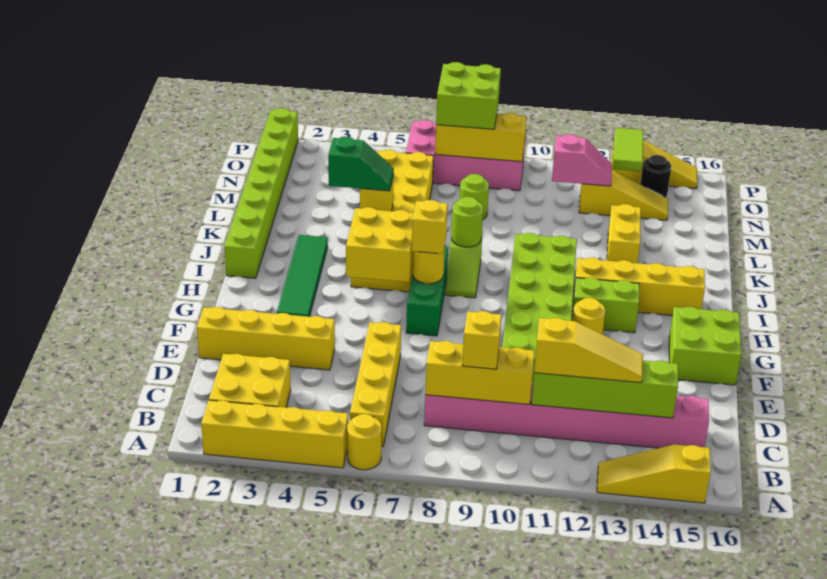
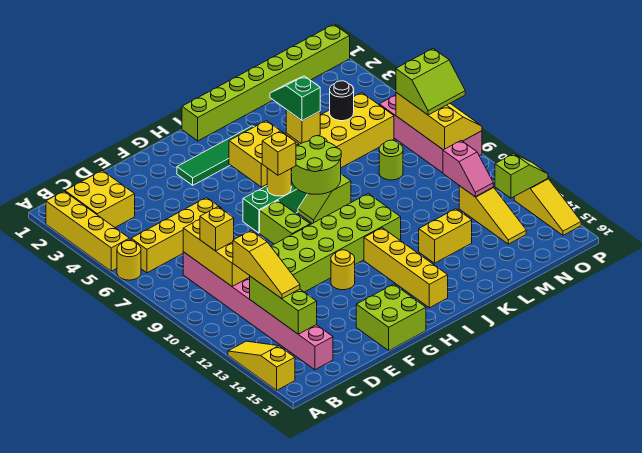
lime 1x4 brick [532,361,678,418] -> lime 1x3 brick [250,276,317,334]
yellow 1x4 brick [197,307,335,370] -> none
lime 1x2 brick [572,277,639,333] -> lime 1x2 brick moved to [260,201,310,244]
lime 1x1 round brick [451,197,483,247] -> lime 2x2 round brick [291,136,341,194]
green 1x2 slope [328,137,394,191] -> green 1x2 slope turned to [270,76,320,121]
lime 2x2 brick [436,62,501,129] -> lime 2x2 slope [396,49,465,115]
lime 1x2 tile [613,128,643,171] -> lime 1x2 slope [495,154,548,198]
black 1x1 round brick [640,155,671,198] -> black 1x1 round brick moved to [330,81,354,121]

